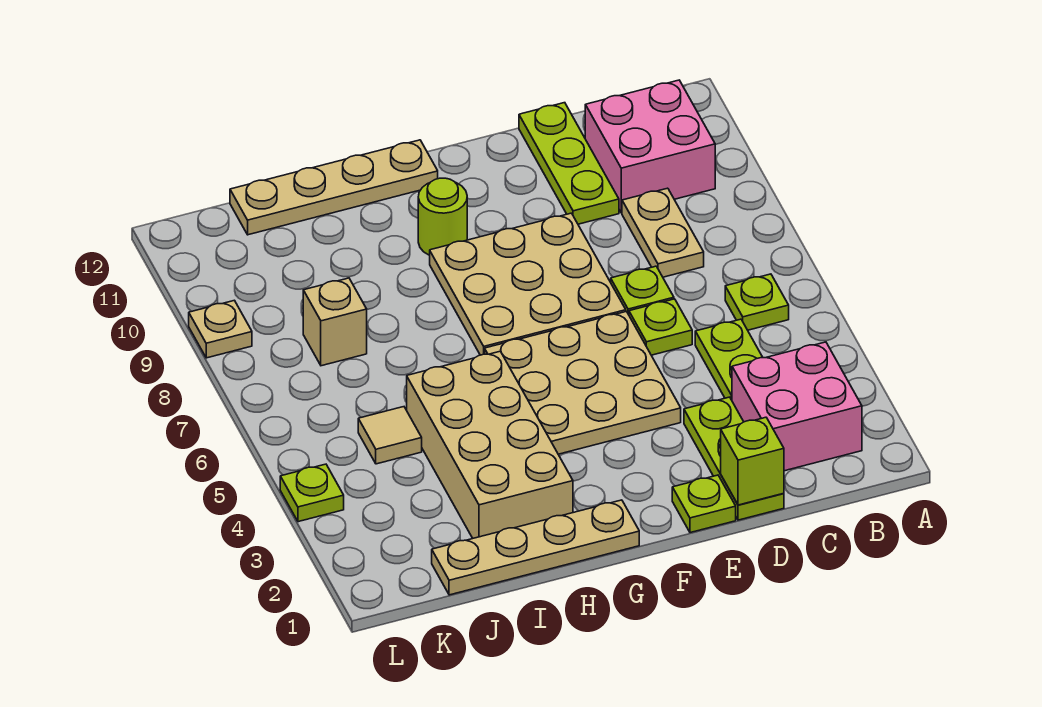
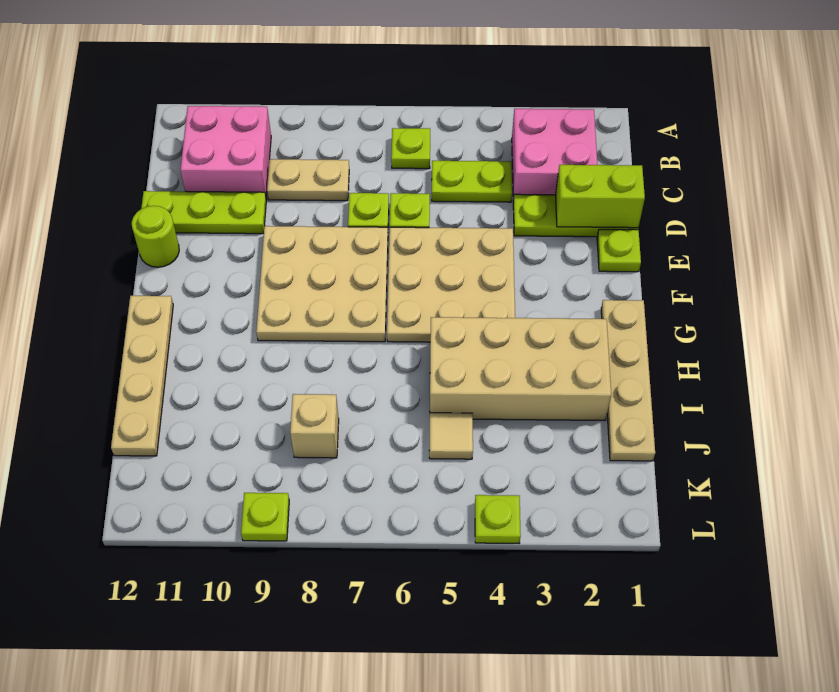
lime 1x1 brick [721,417,784,505] -> lime 1x2 brick [555,165,645,228]
lime 1x1 round brick [418,178,467,255] -> lime 1x1 round brick moved to [132,206,179,267]
tan 1x1 plate [189,300,252,358] -> lime 1x1 plate [241,493,289,541]

